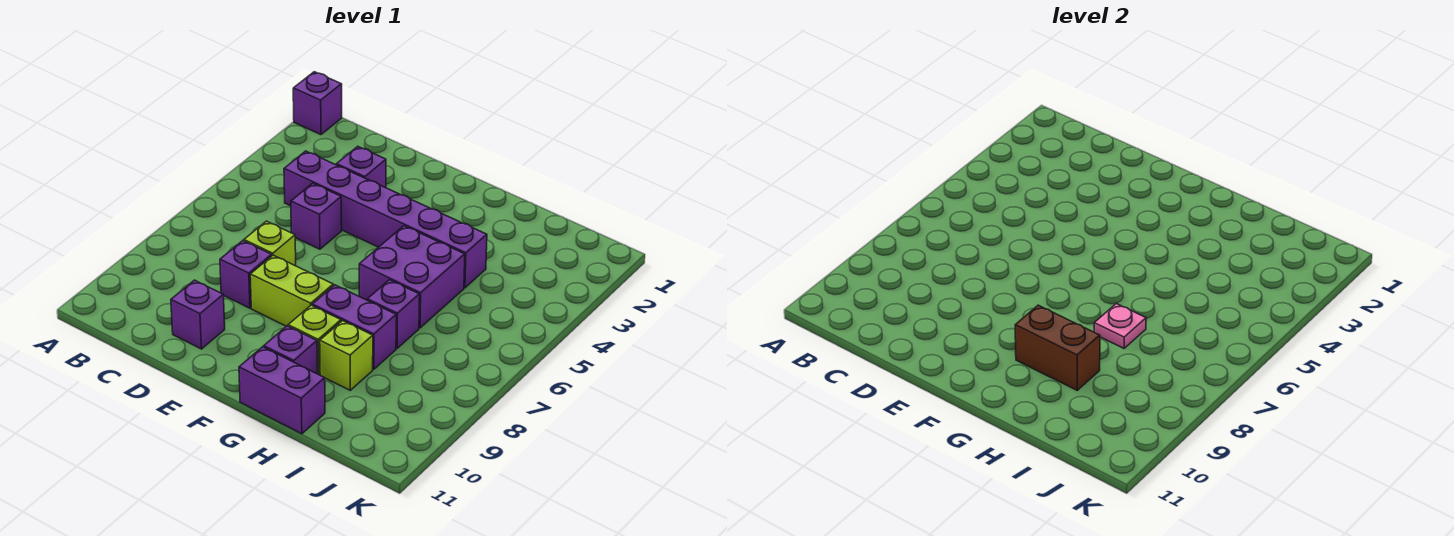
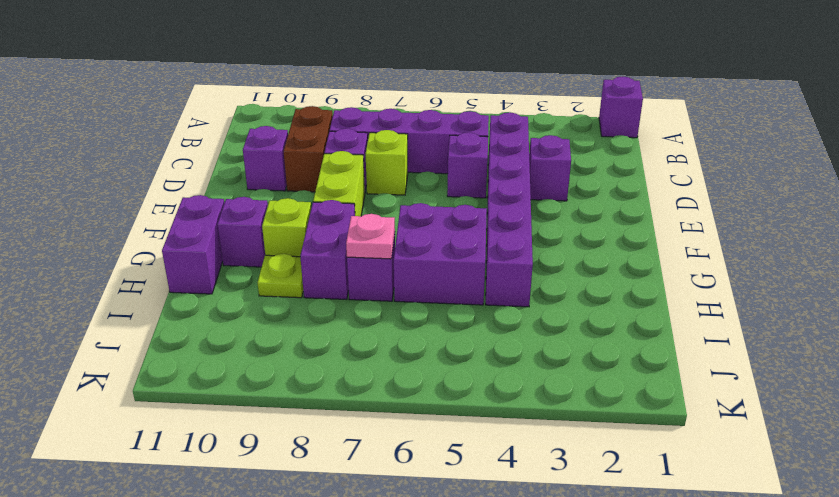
none -> purple 1x4 brick [330,107,489,174]
brown 1x2 brick [1015,305,1100,390] -> brown 1x2 brick moved to [284,106,333,192]
lime 1x1 brick [320,321,373,390] -> lime 1x1 plate [258,254,303,298]

